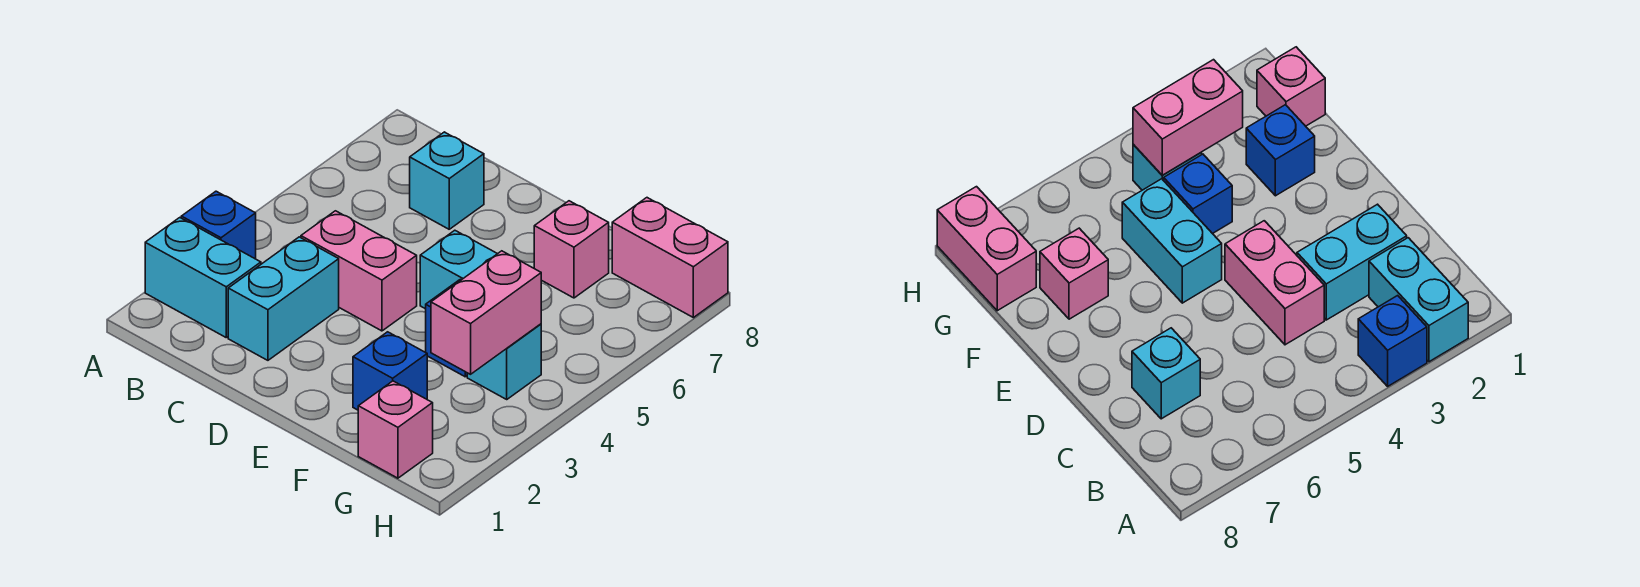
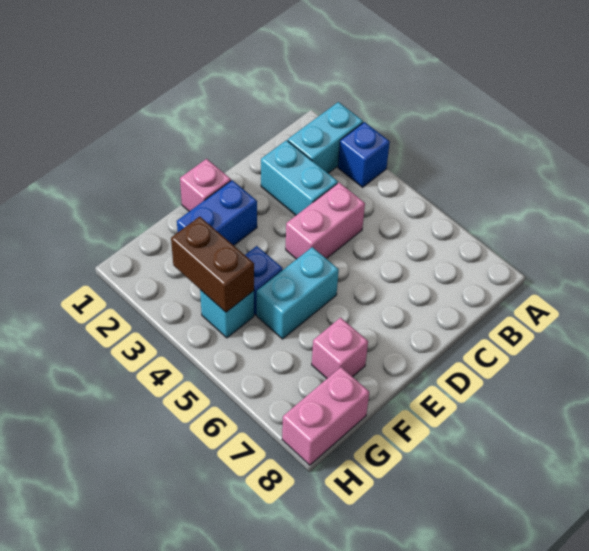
cyan 1x1 brick [410,132,484,229] -> none
blue 1x1 brick [353,332,427,410] -> blue 1x2 brick [177,180,257,245]
pink 1x1 brick [358,381,433,478] -> pink 1x1 brick moved to [180,159,231,211]
pink 1x2 brick [431,251,541,374] -> brown 1x2 brick [171,217,254,312]

